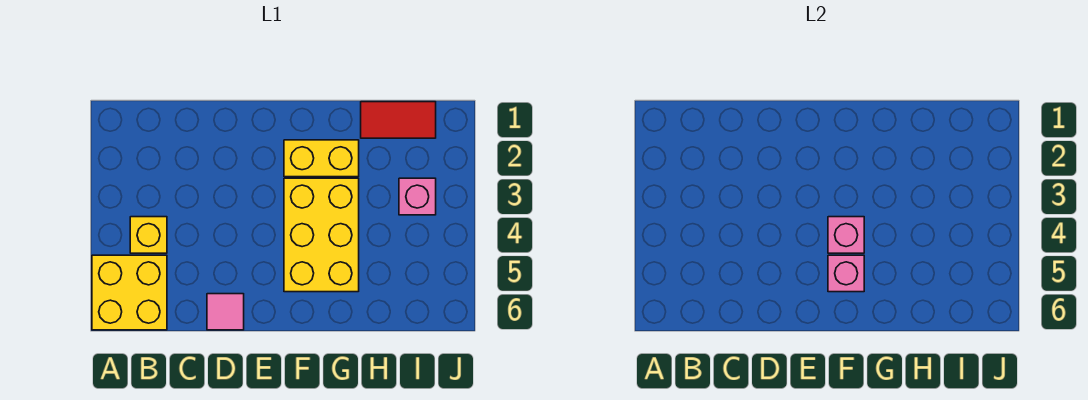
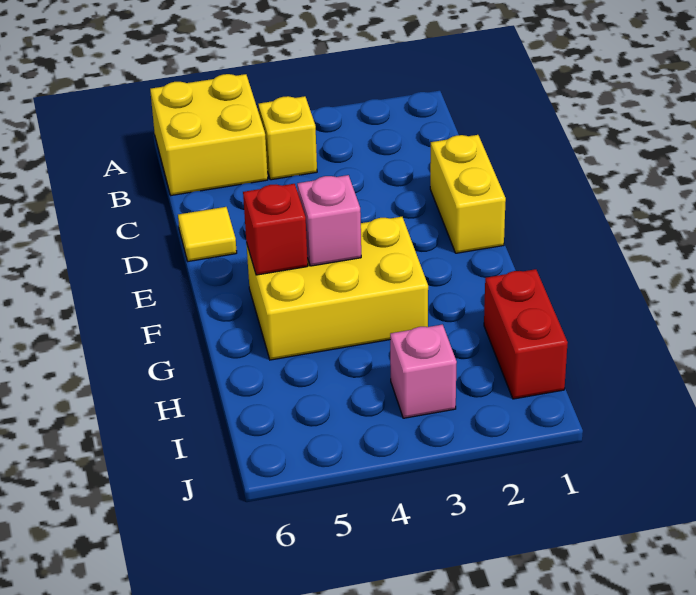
pink 1x1 tile [207,294,244,330] -> yellow 1x1 tile [178,207,237,261]
yellow 1x2 brick [284,140,359,177] -> yellow 1x2 brick moved to [430,135,506,253]
pink 1x1 brick [828,255,864,292] -> red 1x1 brick [243,184,308,275]
red 1x2 tile [361,102,436,138] -> red 1x2 brick [484,269,568,399]

